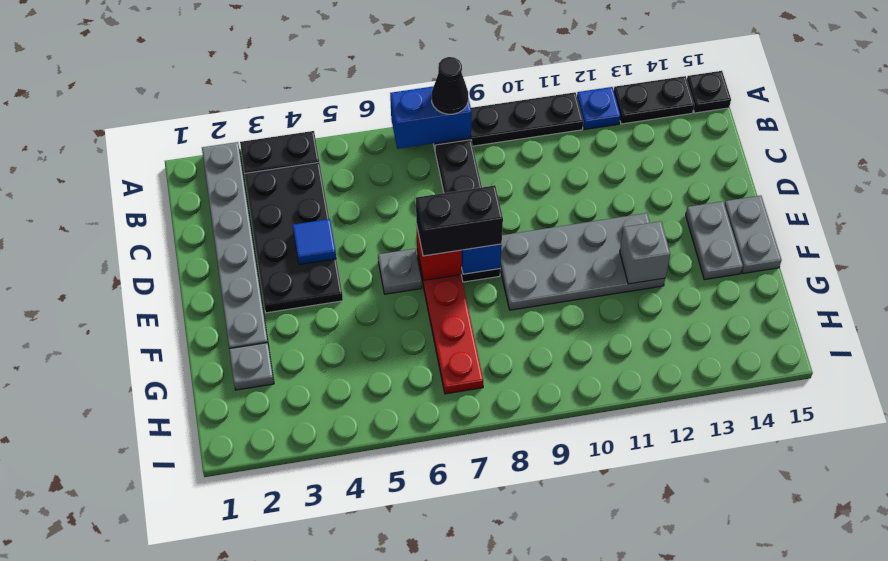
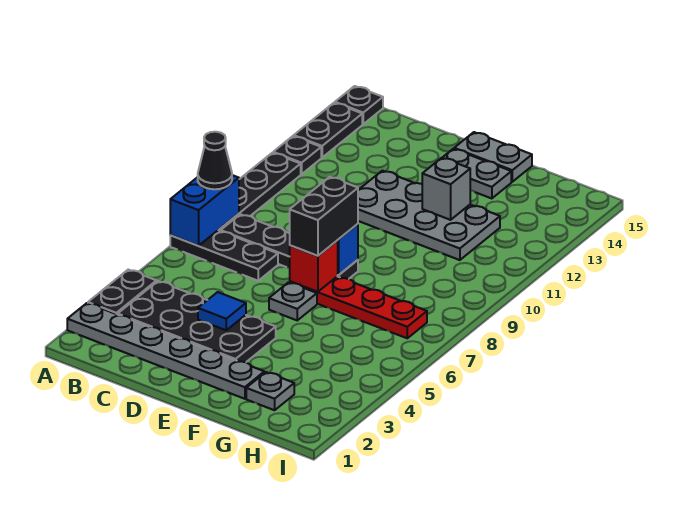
none -> black 1x3 plate [170,230,278,281]
blue 1x1 plate [577,87,620,130] -> black 1x1 plate [273,136,321,174]
grey 2x4 plate [500,213,665,310] -> grey 2x4 plate turned to [358,171,500,260]

